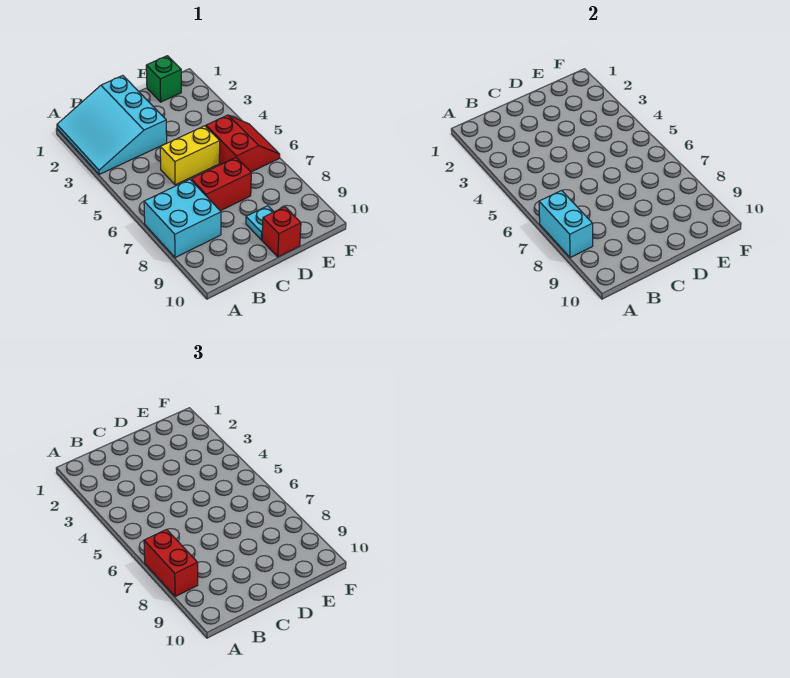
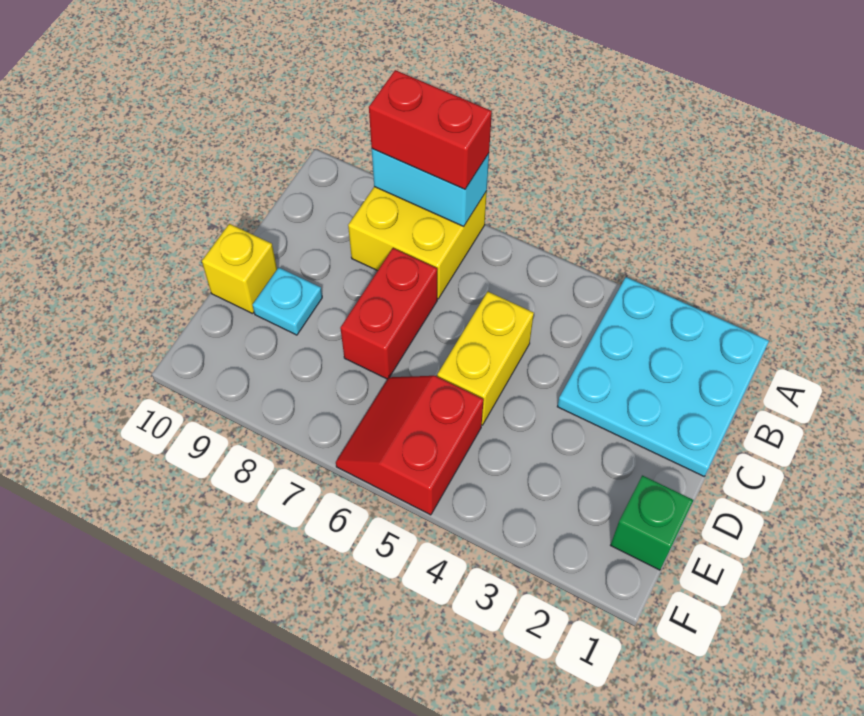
cyan 3x3 slope [57,76,167,174] -> cyan 3x3 plate [557,277,769,477]
cyan 2x2 brick [144,179,221,257] -> yellow 2x2 brick [348,187,487,299]
red 1x1 brick [262,207,301,257] -> yellow 1x1 brick [202,224,277,314]
red 2x2 slope [206,115,280,172] -> red 2x2 slope turned to [336,376,484,515]

